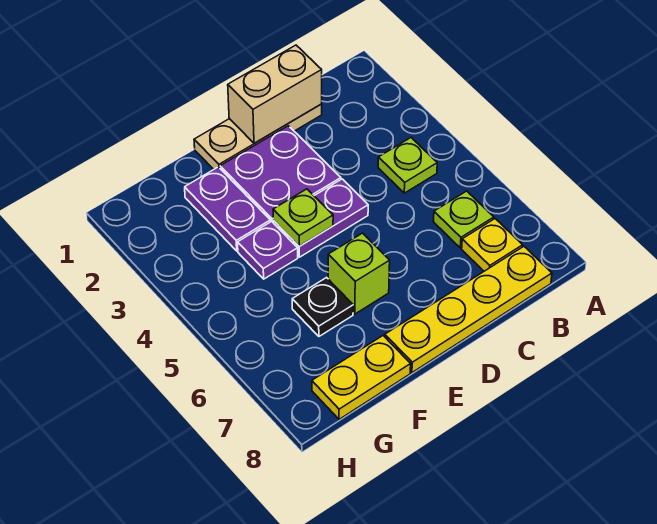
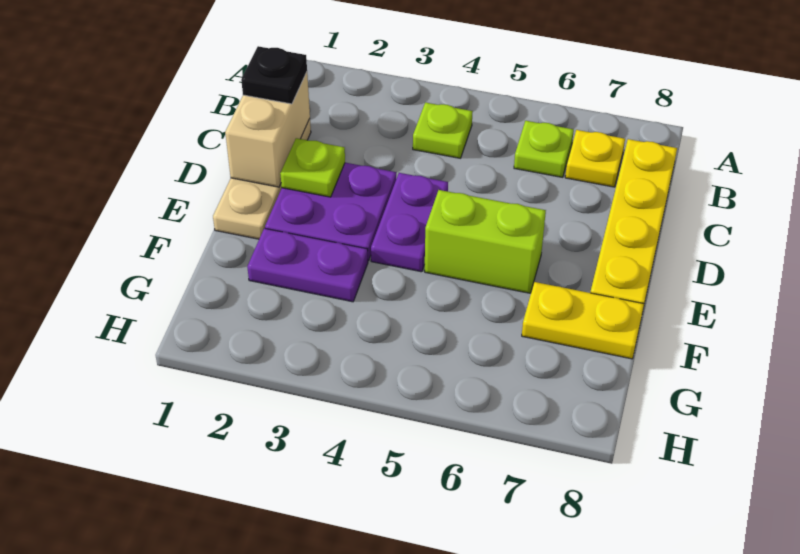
lime 1x1 plate [273,189,333,246] -> lime 1x1 plate moved to [280,138,345,197]
lime 1x1 brick [328,233,390,314] -> lime 1x2 brick [425,190,546,293]
purple 1x1 plate [238,221,298,279] -> none
black 1x1 plate [292,278,353,336] -> black 1x1 plate moved to [241,46,307,104]
yellow 1x2 plate [312,336,411,419] -> yellow 1x2 plate turned to [522,282,644,359]

